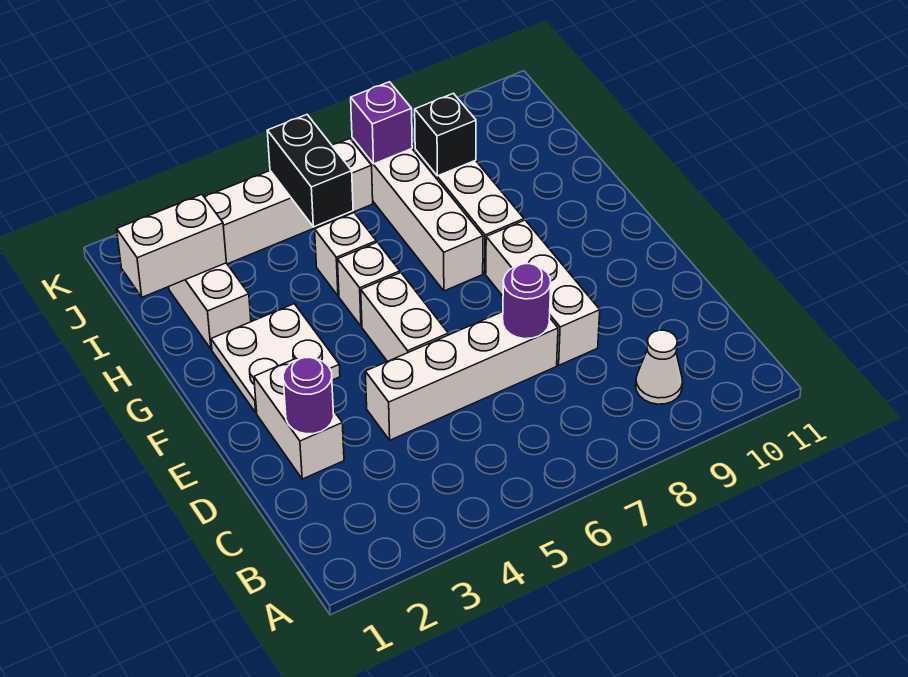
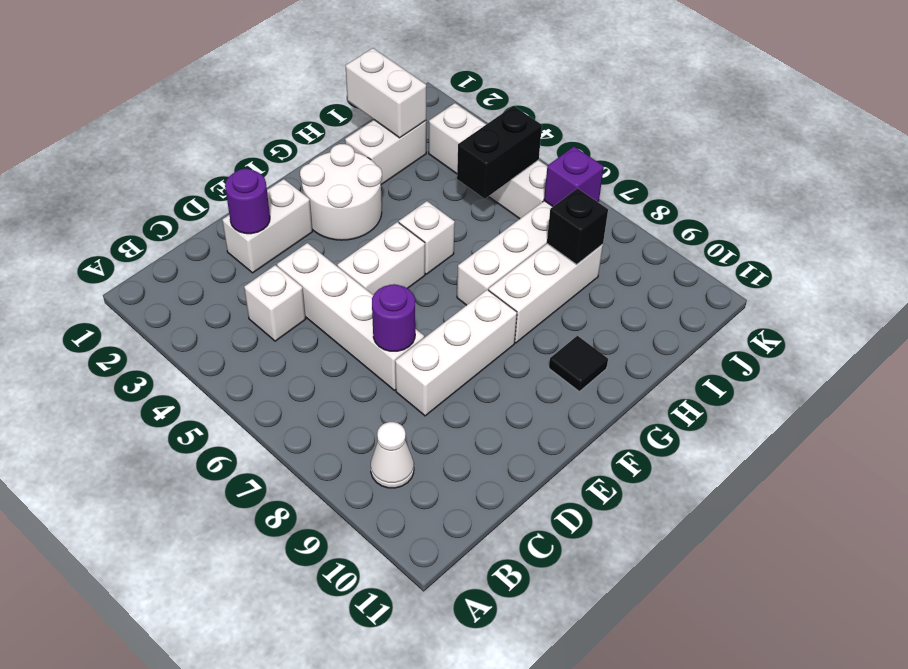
white 2x2 plate [211,304,340,413] -> white 2x2 round brick [300,144,382,240]
none -> black 1x1 tile [549,336,608,392]
white 1x1 brick [315,213,376,296] -> white 1x1 brick moved to [244,265,306,341]

